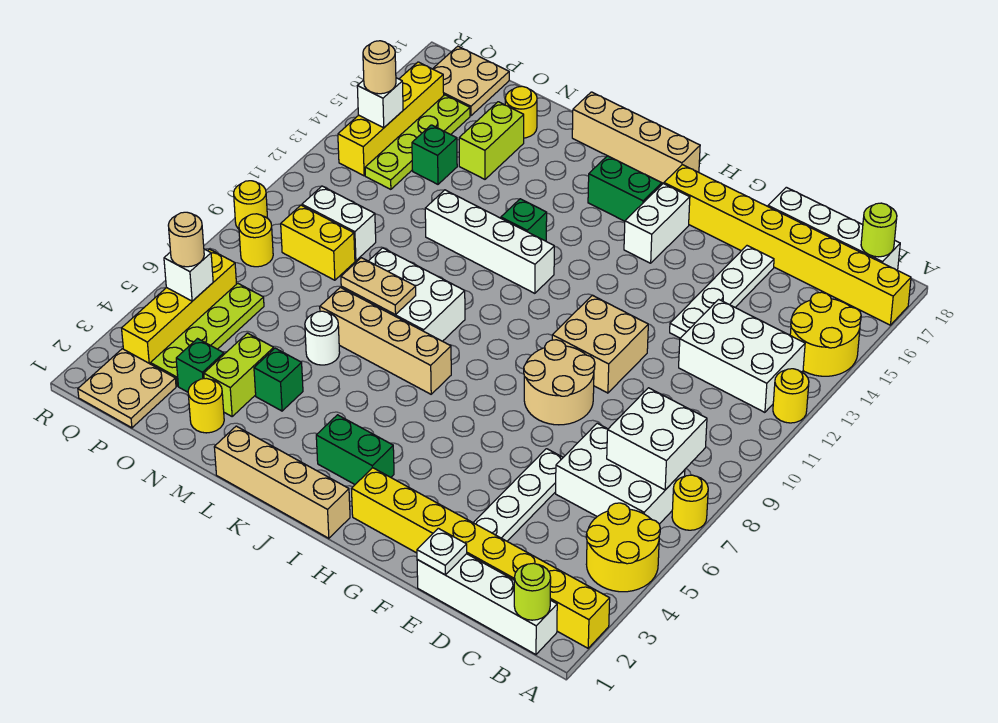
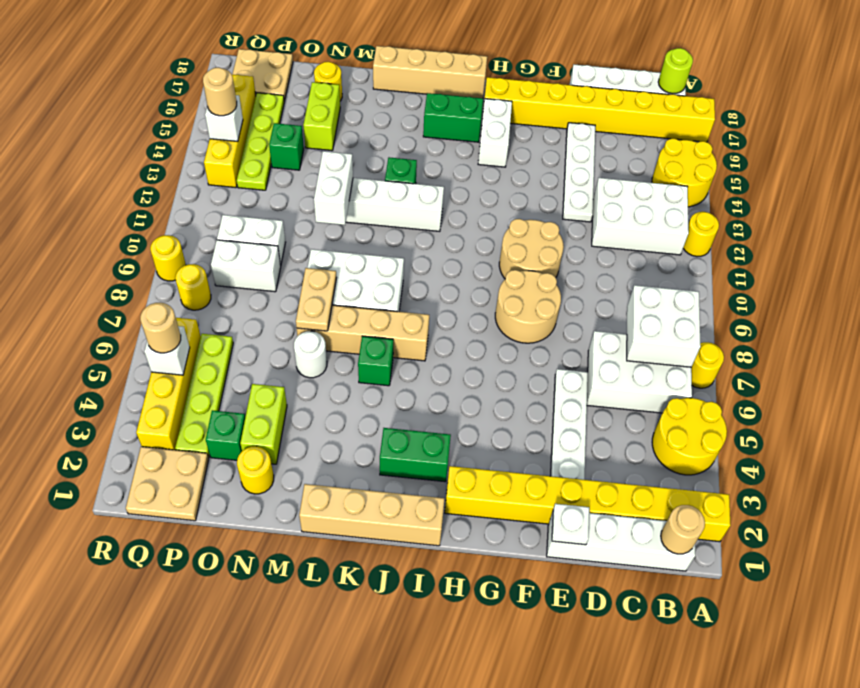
lime 1x1 round brick [514,563,551,620] -> tan 1x1 round brick [661,505,705,554]
tan 2x2 brick [552,295,648,393] -> tan 2x2 round brick [499,219,564,278]
tan 1x2 plate [341,258,416,315] -> tan 1x2 plate turned to [296,268,337,331]
green 1x1 brick [254,348,303,411] -> green 1x1 brick moved to [358,336,393,386]
none -> white 1x2 brick [314,151,353,225]
yellow 1x2 brick [281,205,355,280] -> white 1x2 brick [211,240,281,292]

